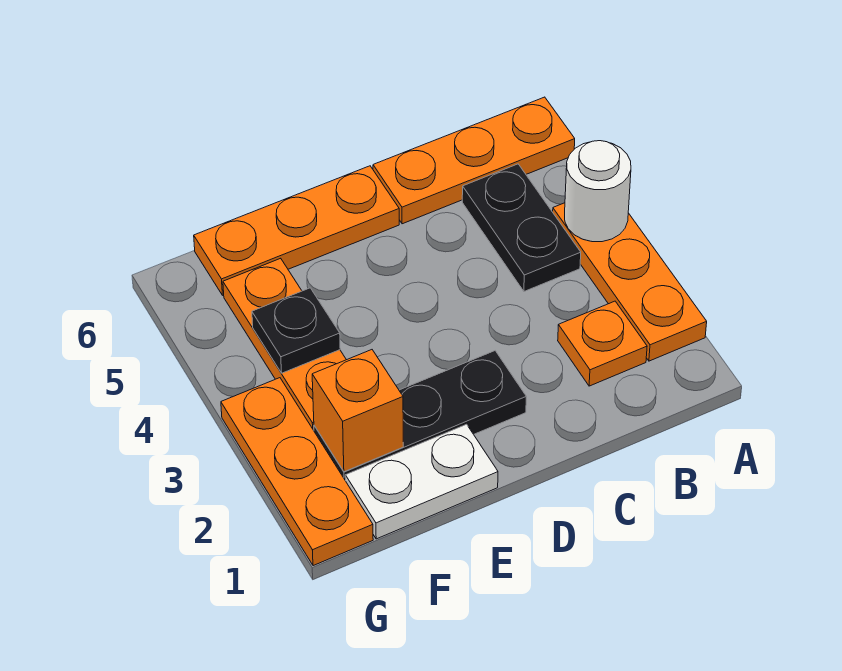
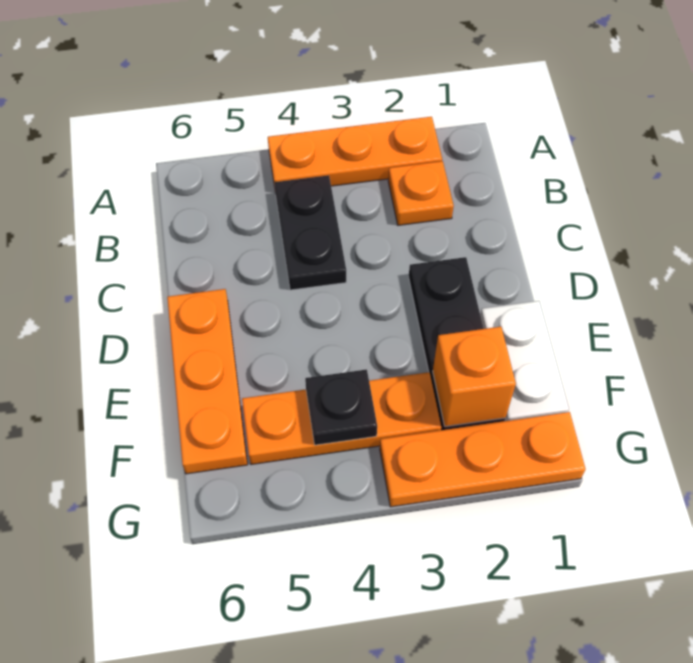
white 1x1 round brick [565,141,631,242] -> none
orange 1x3 plate [373,97,575,224] -> none
black 1x2 plate [462,164,581,291] -> black 1x2 plate turned to [275,175,346,290]

